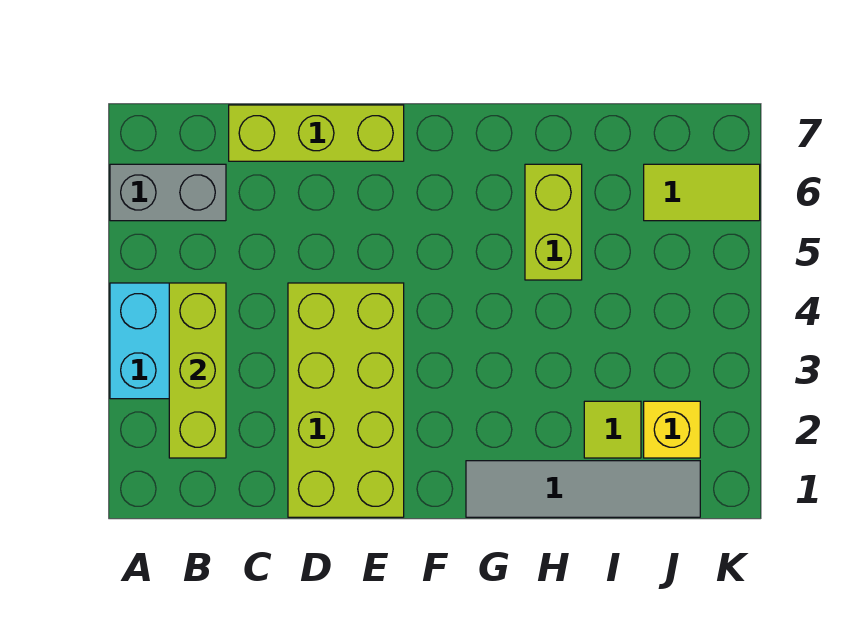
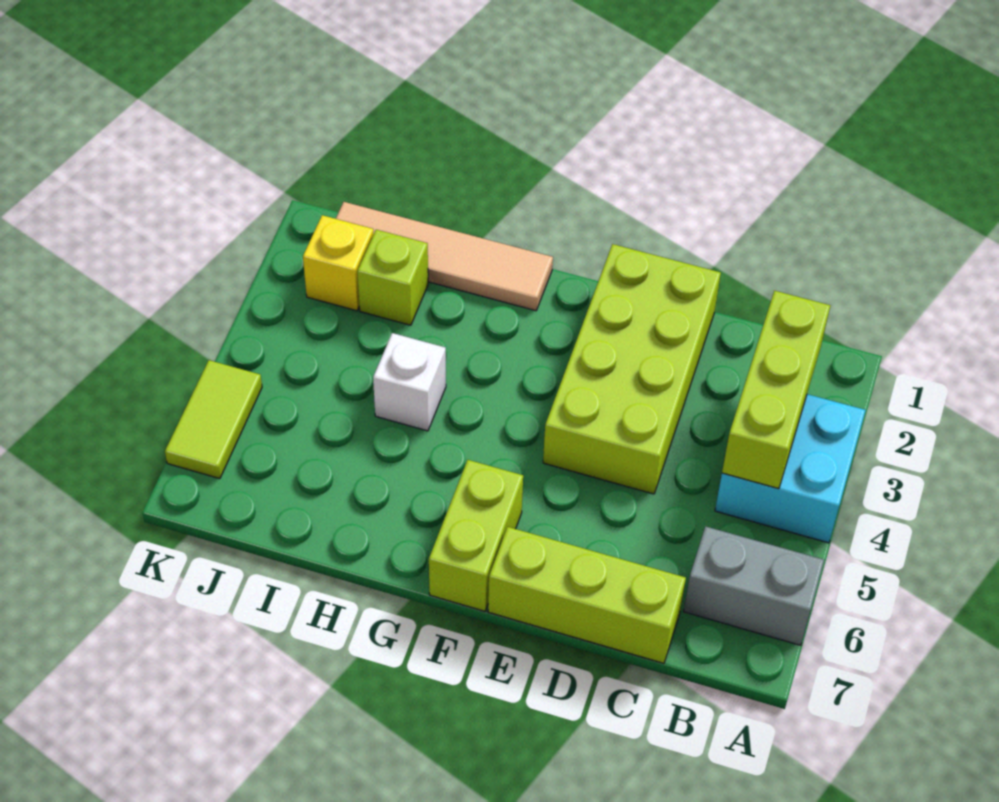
grey 1x4 tile [466,461,700,517] -> tan 1x4 tile [336,202,553,311]
none -> white 1x1 brick [373,333,446,431]
lime 1x2 brick [525,164,582,280] -> lime 1x2 brick moved to [429,460,523,611]
lime 1x1 tile [584,401,641,458] -> lime 1x1 brick [357,230,428,325]
lime 1x2 tile [644,164,760,221] -> lime 1x2 tile turned to [165,360,262,479]

